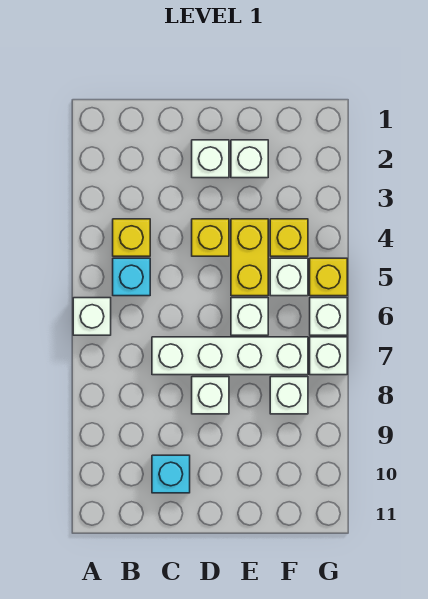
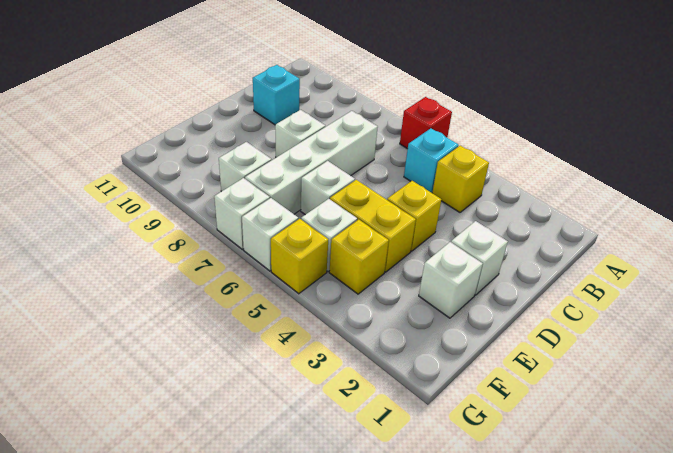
white 1x1 brick [73,298,111,335] -> red 1x1 brick [400,97,452,149]

